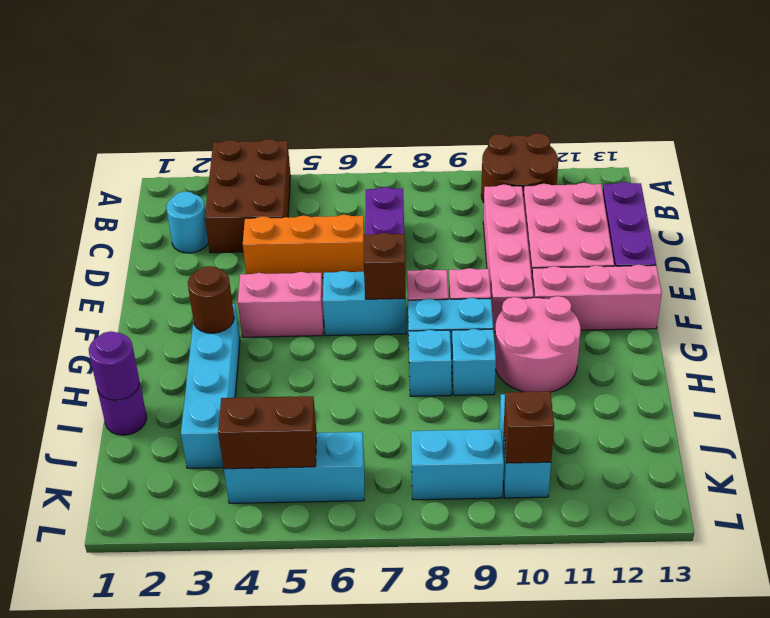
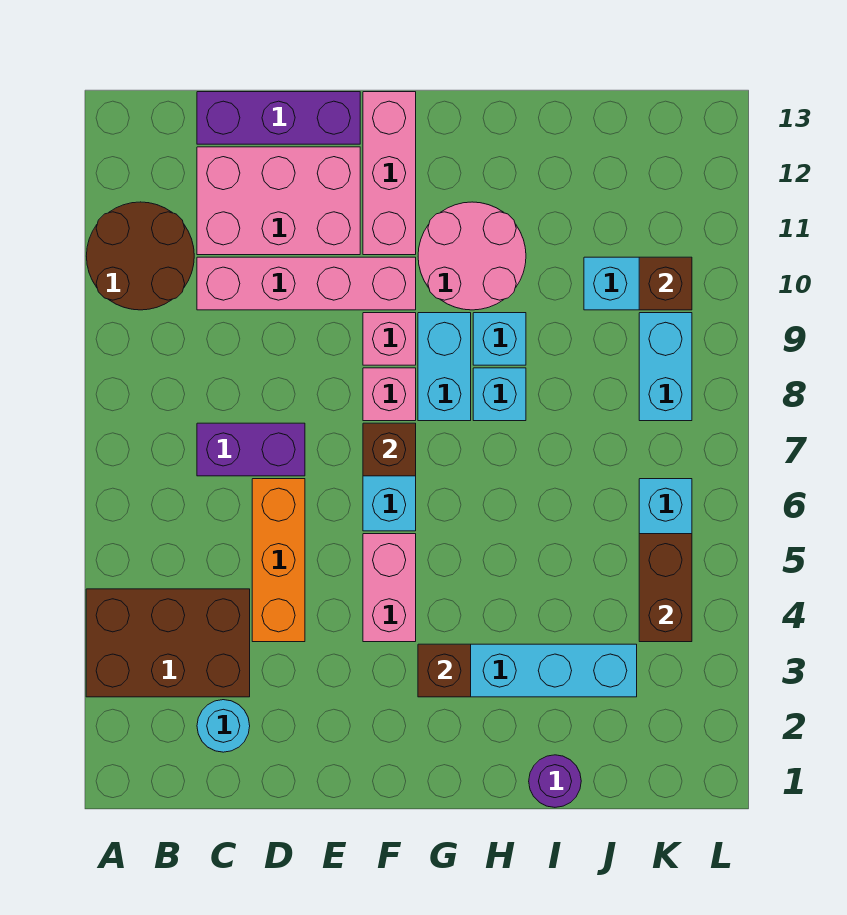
brown 1x1 round brick [188,266,234,333] -> brown 1x1 brick [418,644,471,697]
purple 1x1 round brick [89,331,140,400] -> none

